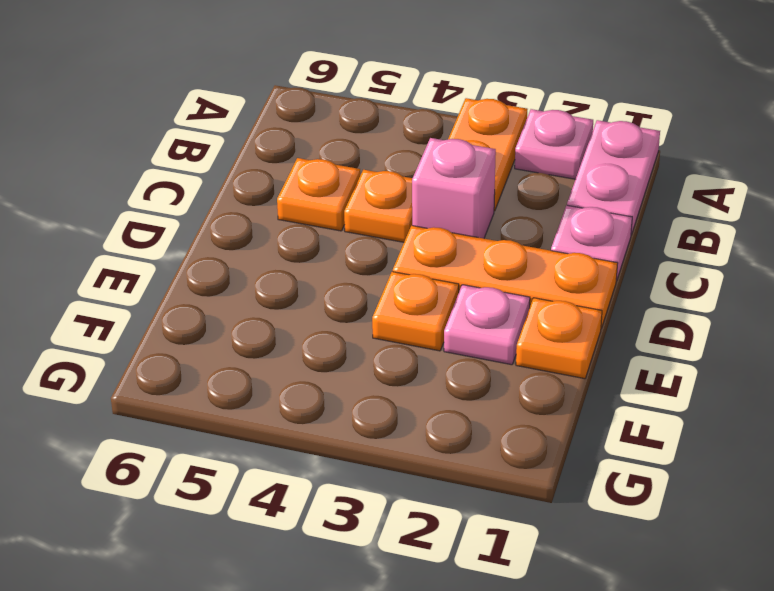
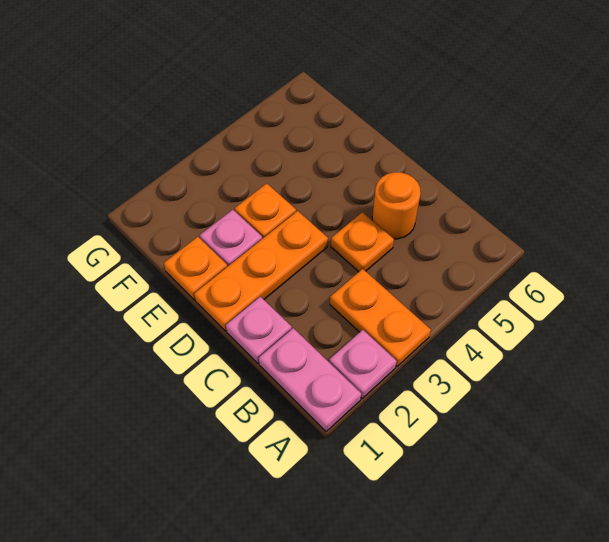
pink 1x1 brick [412,138,496,238] -> none
orange 1x1 plate [277,158,360,231] -> orange 1x1 round brick [372,172,421,239]

